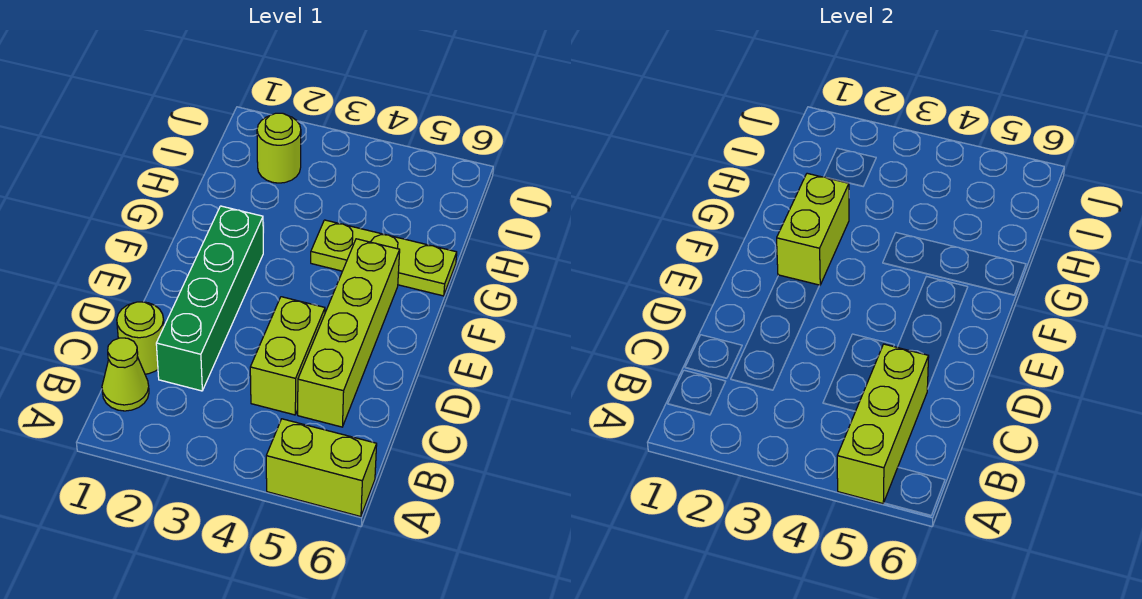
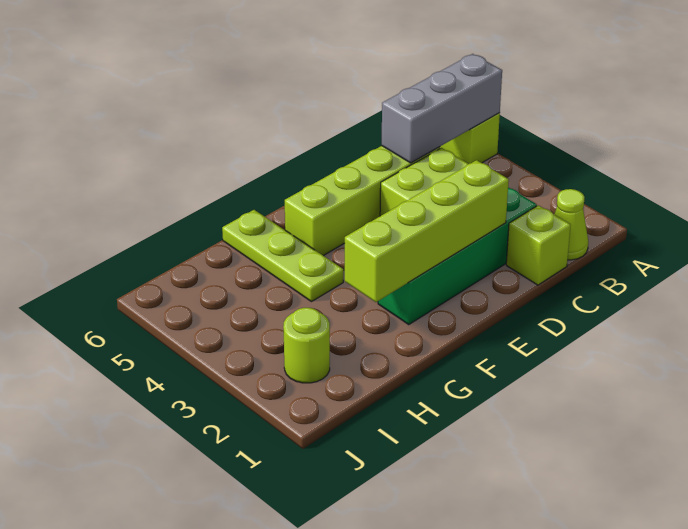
lime 1x3 brick [837,344,929,504] -> grey 1x3 brick [382,54,502,163]
lime 1x1 round brick [117,302,164,374] -> lime 1x1 brick [506,205,571,285]
lime 1x2 brick [777,173,849,285] -> lime 1x4 brick [345,160,509,302]

